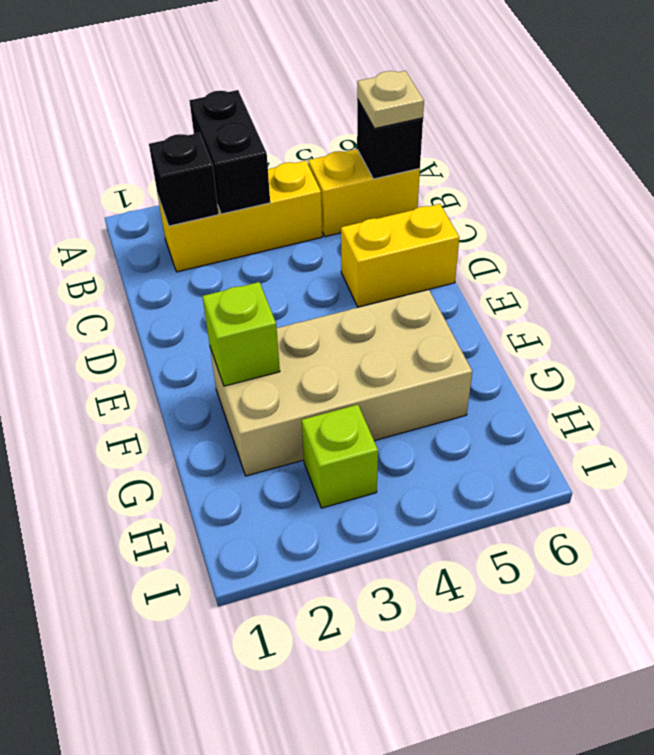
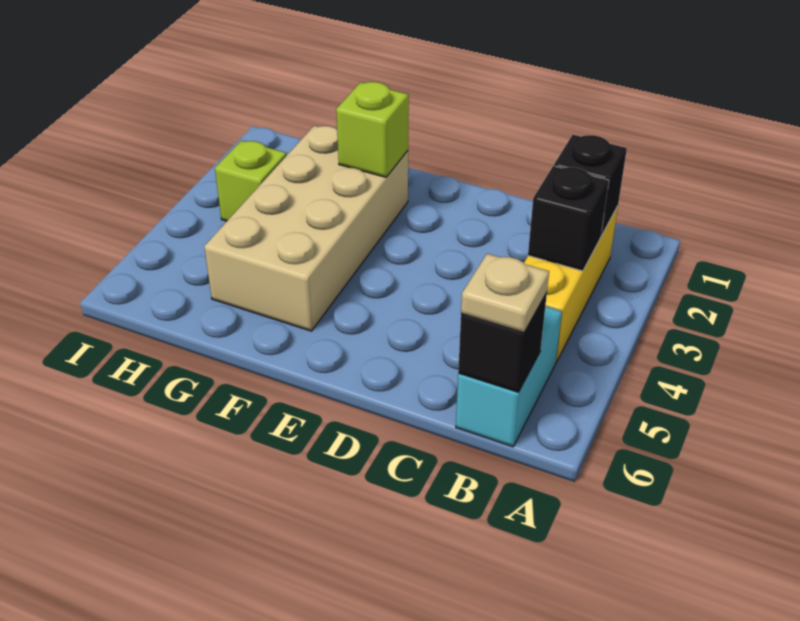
black 1x2 brick [189,90,270,214] -> black 1x1 brick [528,166,609,271]
yellow 1x2 brick [308,149,420,237] -> cyan 1x2 brick [456,306,562,447]
yellow 1x2 brick [341,204,459,307] -> none

